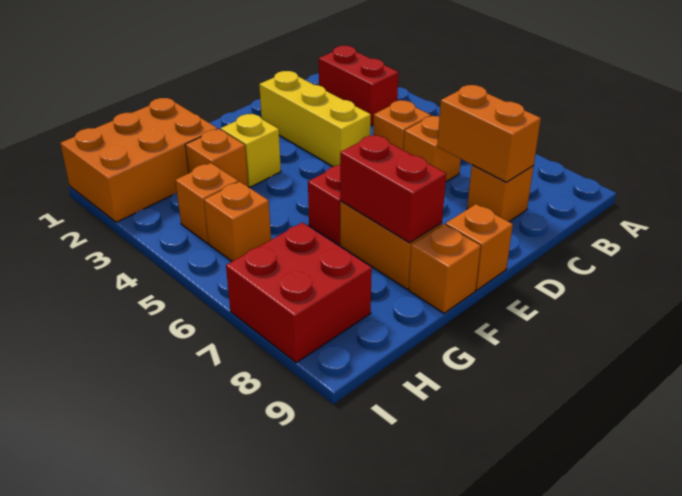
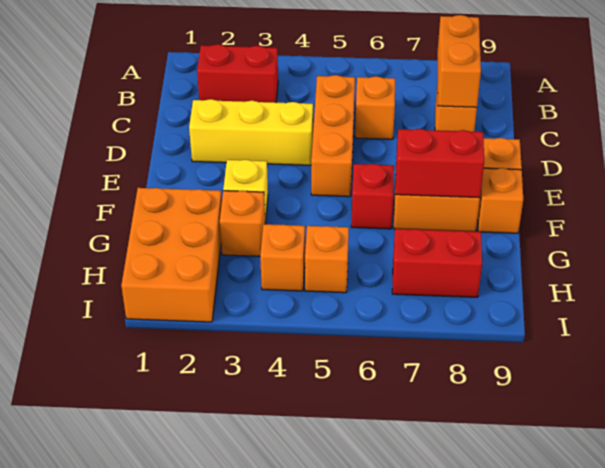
orange 1x1 brick [373,100,431,150] -> orange 1x3 brick [311,75,355,197]
orange 1x2 brick [437,85,541,182] -> orange 1x2 brick turned to [437,15,481,107]
red 2x2 brick [226,222,372,363] -> red 1x2 brick [392,229,482,297]

